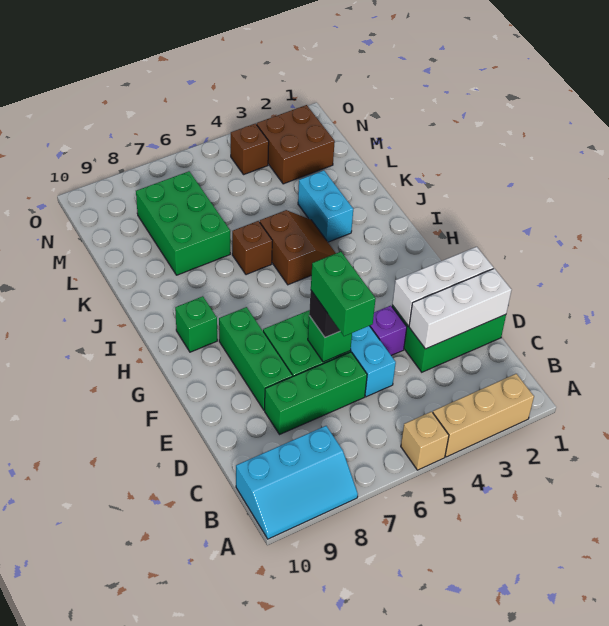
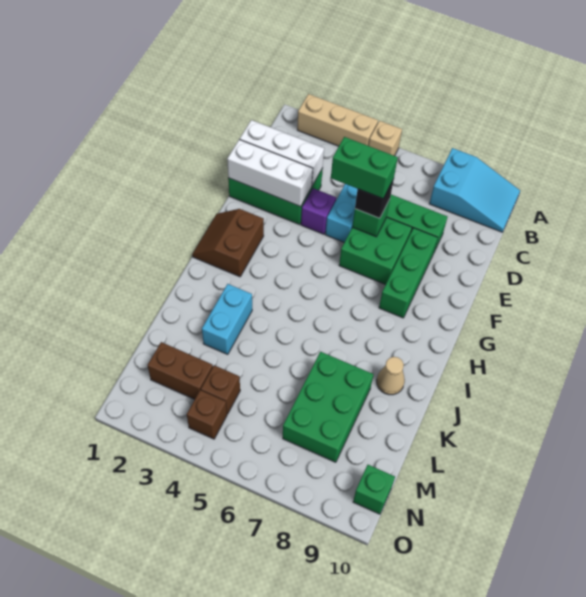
cyan 2x3 slope [236,426,358,539] -> cyan 2x3 slope turned to [429,148,520,232]
green 1x2 brick [311,252,376,336] -> green 1x2 brick turned to [331,137,398,199]
green 1x1 brick [175,296,217,352] -> green 1x1 brick moved to [353,465,395,514]
brown 2x2 slope [260,210,336,285] -> brown 2x2 slope moved to [192,209,264,277]
brown 1x1 brick [232,221,272,275] -> brown 1x1 brick moved to [201,365,240,414]
none -> tan 1x1 cone [377,357,405,395]
brown 2x2 brick [256,105,335,184] -> brown 1x2 brick [147,342,213,399]

